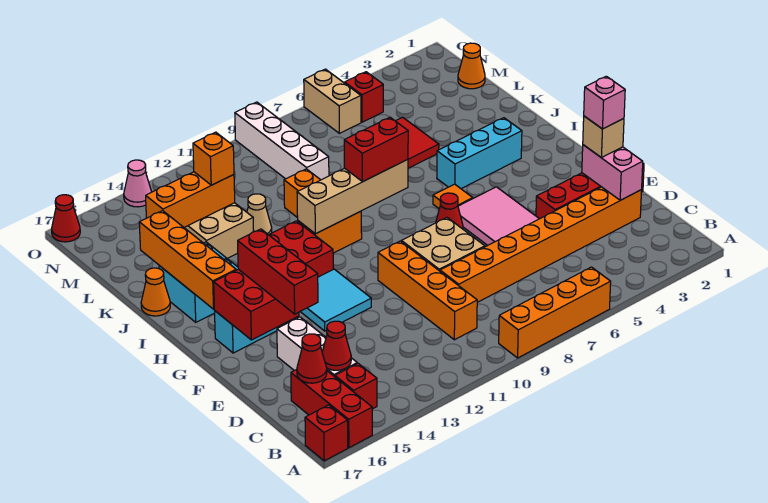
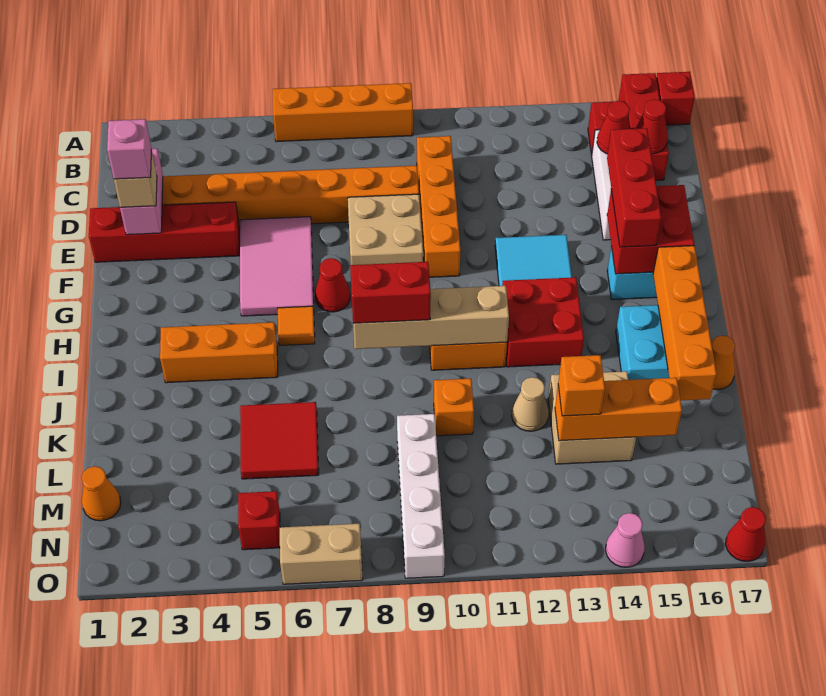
cyan 1x3 brick [437,118,522,189] -> orange 1x3 brick [160,322,278,383]
tan 1x2 brick [304,69,361,133] -> tan 1x2 brick turned to [280,524,363,584]

